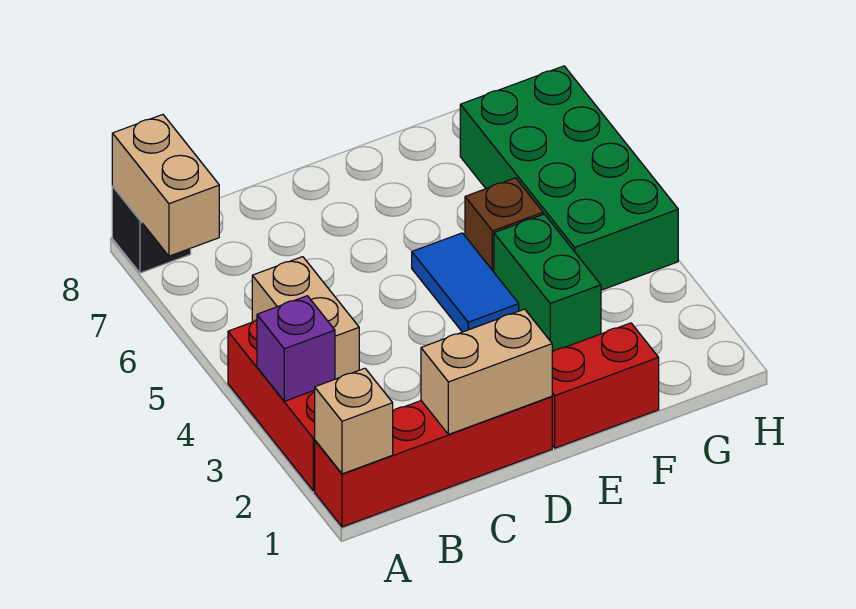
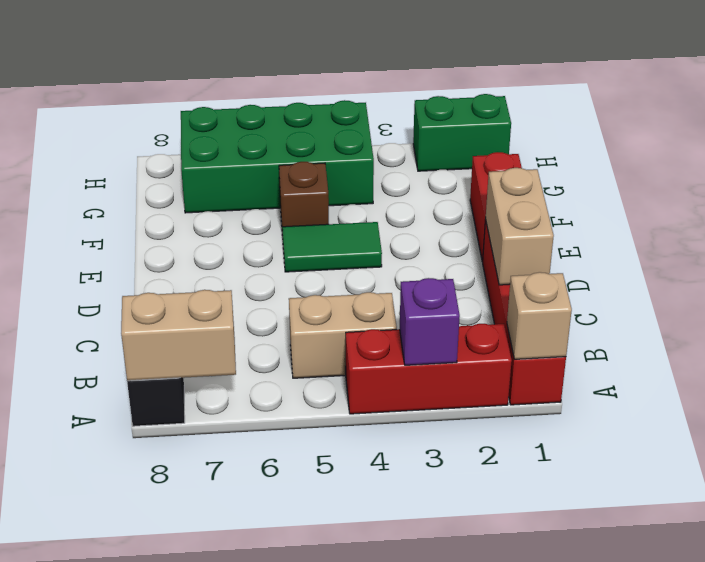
blue 1x2 tile [412,233,519,332] -> green 1x2 tile [282,222,382,272]
green 1x2 brick [494,214,601,352] -> green 1x2 brick moved to [413,94,511,171]

